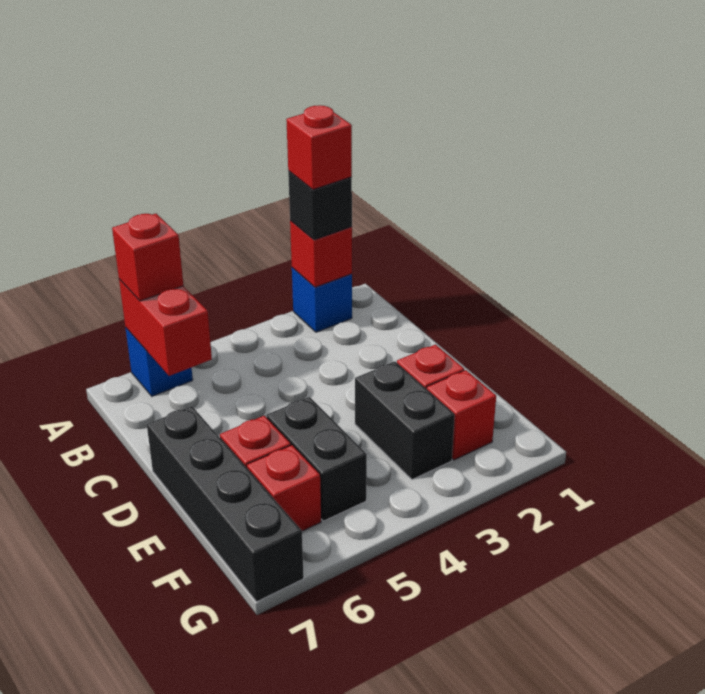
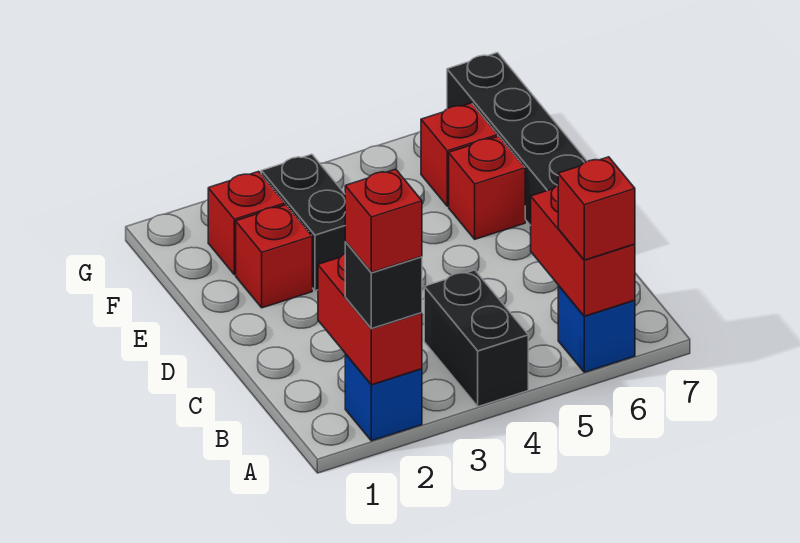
red 1x1 brick [290,220,352,287] -> red 1x2 brick [318,254,422,385]
black 1x2 brick [267,397,367,521] -> black 1x2 brick moved to [424,270,528,407]

